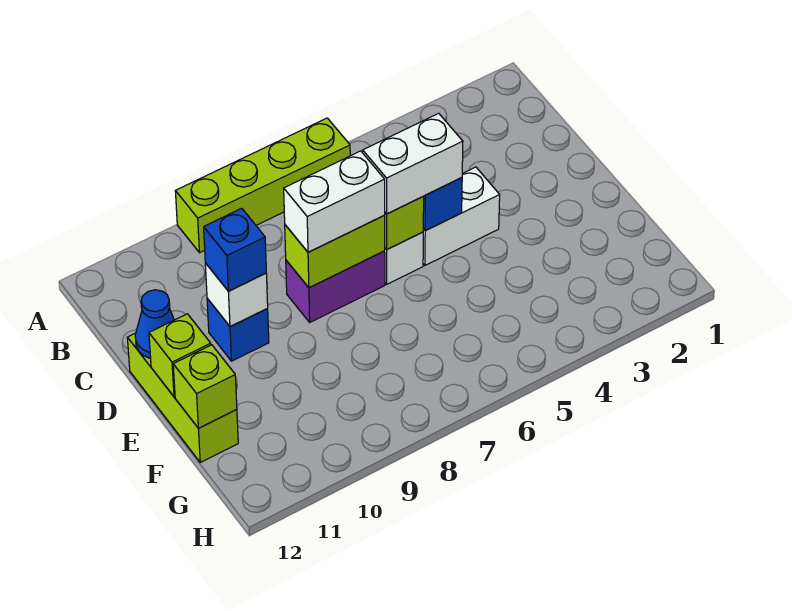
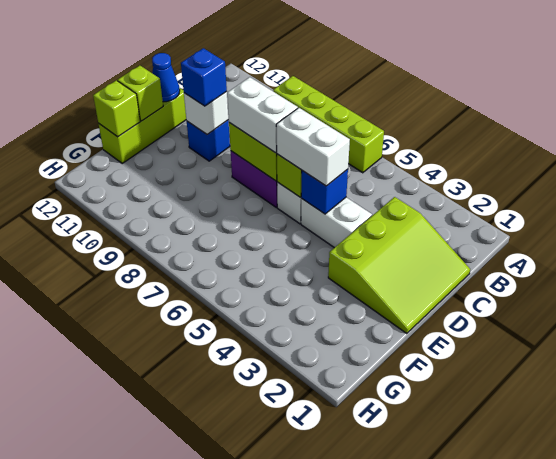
none -> lime 3x3 slope [328,197,470,334]

